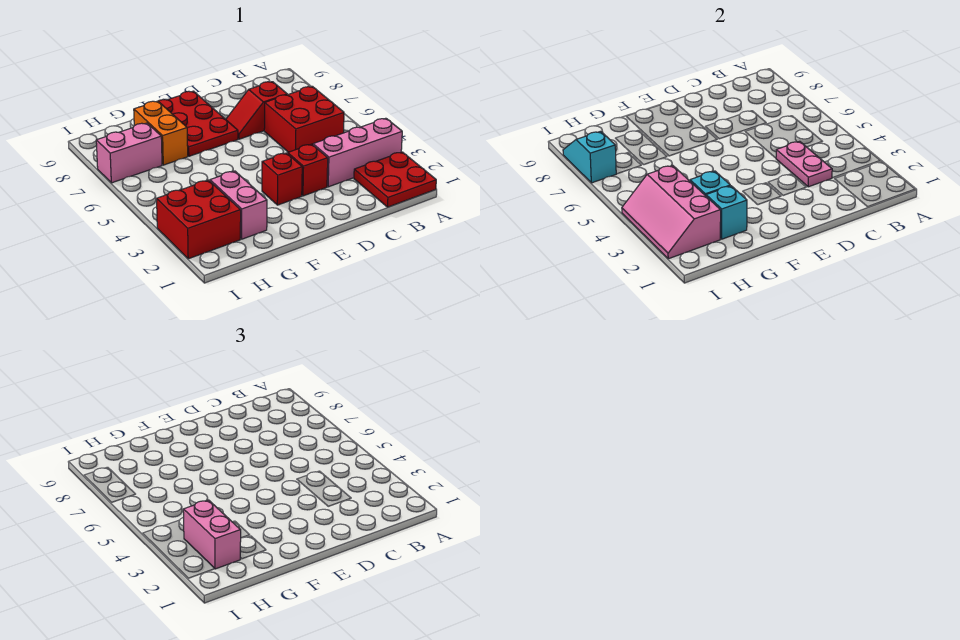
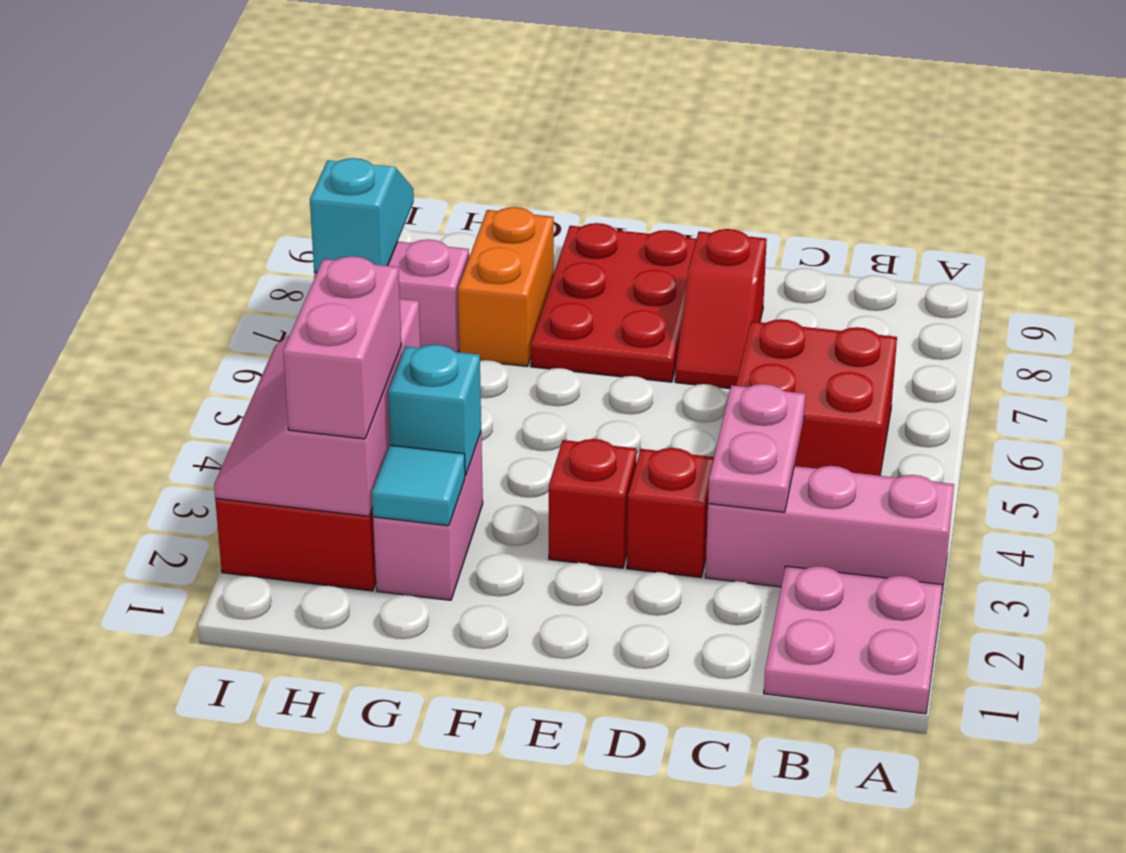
red 2x2 plate [354,152,436,207] -> pink 2x2 plate [764,566,943,714]
red 1x2 slope [226,82,287,139] -> red 1x2 slope turned to [675,229,767,389]
cyan 1x1 brick [706,186,747,239] -> cyan 1x1 tile [372,445,465,526]

